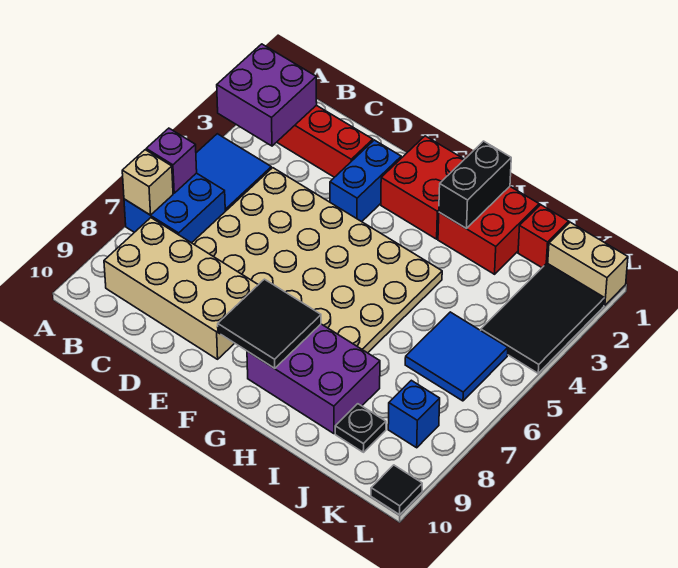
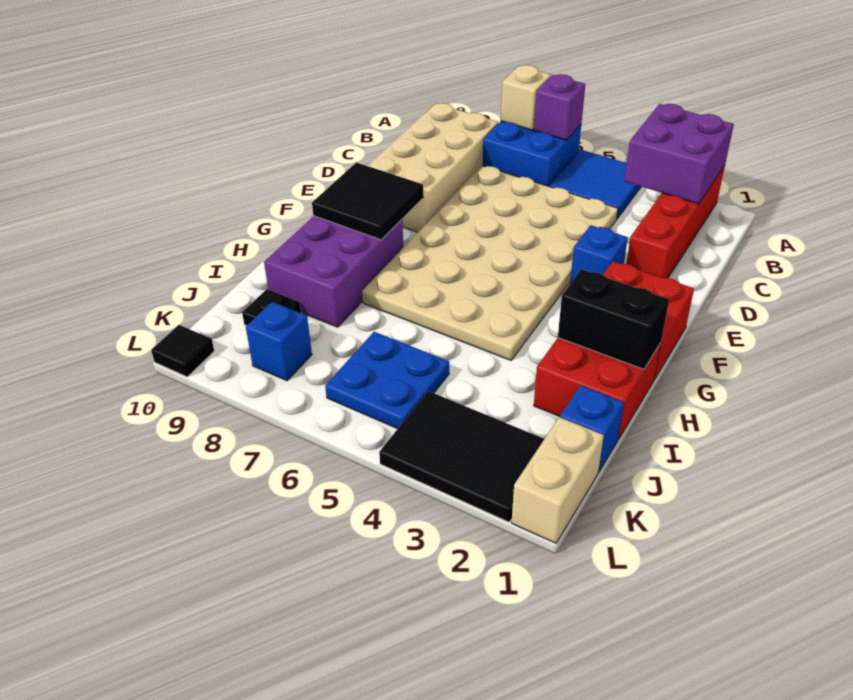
blue 1x2 brick [330,140,401,222] -> blue 1x1 brick [570,225,628,284]
red 1x1 brick [518,205,569,267] -> blue 1x1 brick [560,386,624,472]
blue 2x2 tile [405,312,508,401] -> blue 2x2 plate [325,332,449,429]

